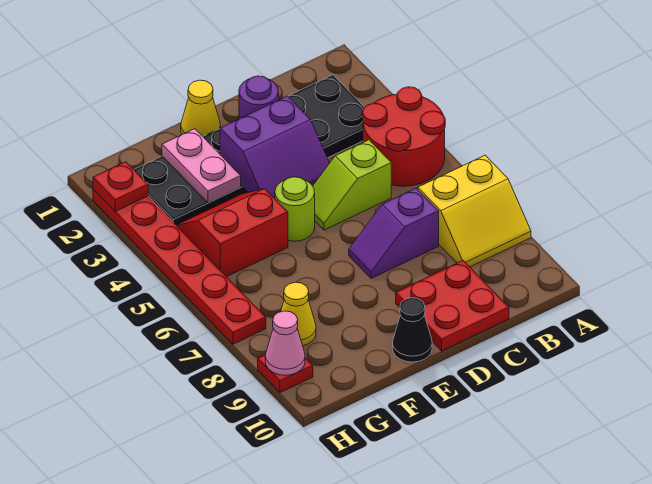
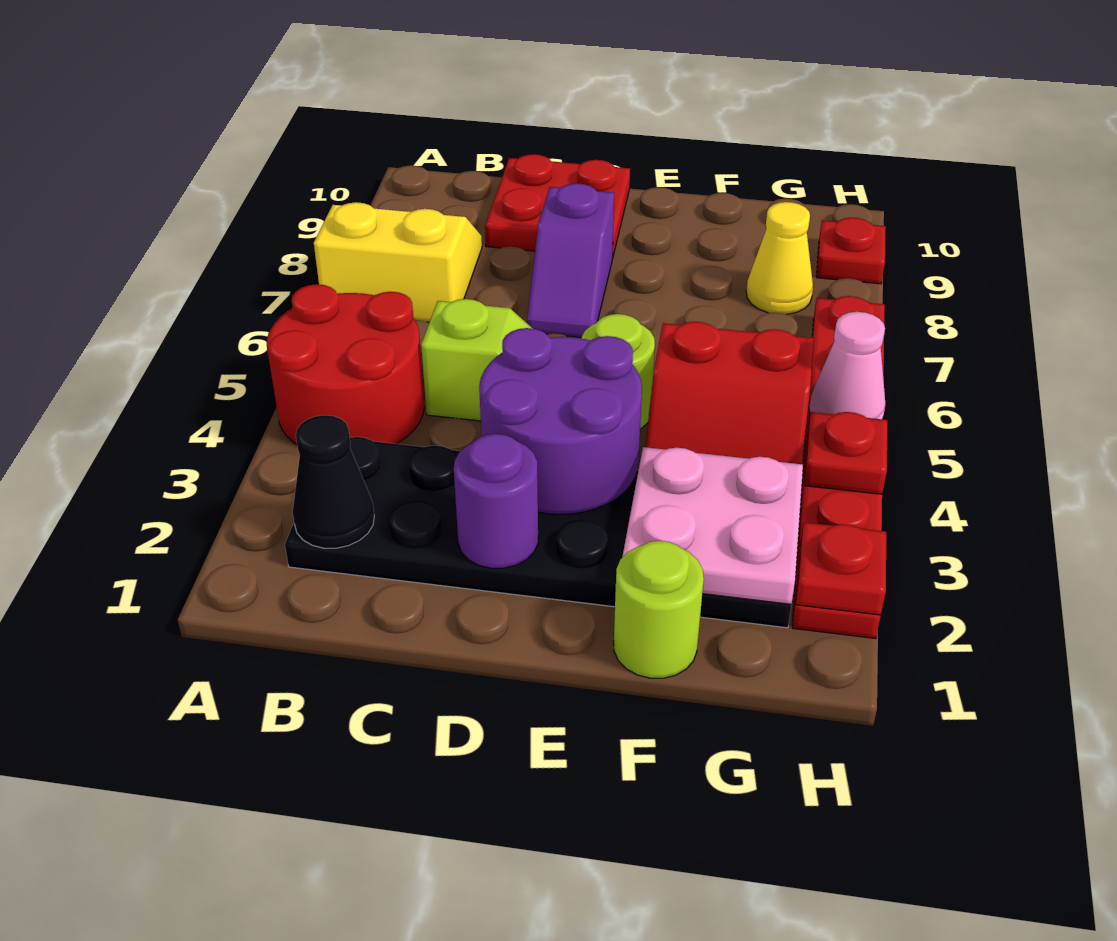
purple 1x2 slope [349,188,439,278] -> purple 1x2 slope turned to [527,183,614,338]
purple 2x2 slope [220,96,330,198] -> purple 2x2 round brick [479,328,642,515]
yellow 1x1 cone [181,80,221,136] -> none
black 1x1 cone [393,298,432,362] -> black 1x1 cone moved to [293,415,374,548]
none -> lime 1x1 round brick [614,541,704,678]
pink 1x2 plate [162,129,241,203] -> pink 2x2 plate [622,447,803,604]
none -> red 1x1 plate [804,412,887,494]
pink 1x1 cone [265,311,305,375] -> pink 1x1 cone moved to [809,312,886,419]

